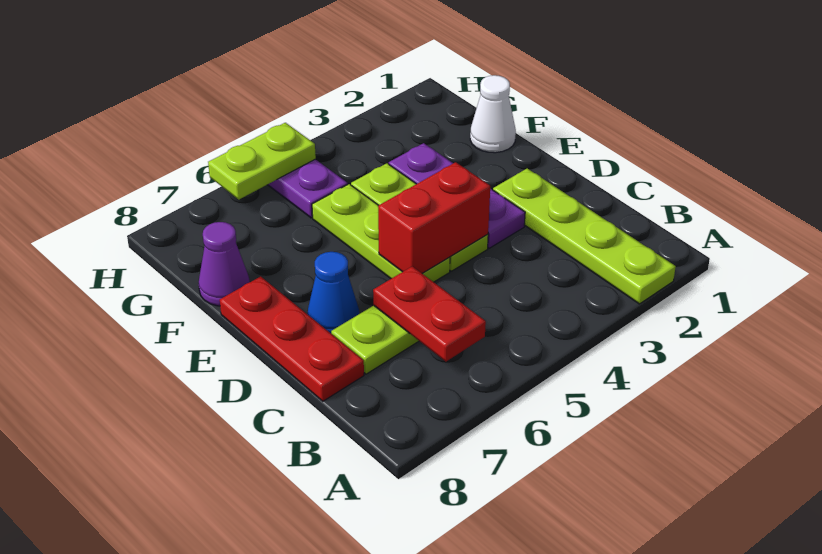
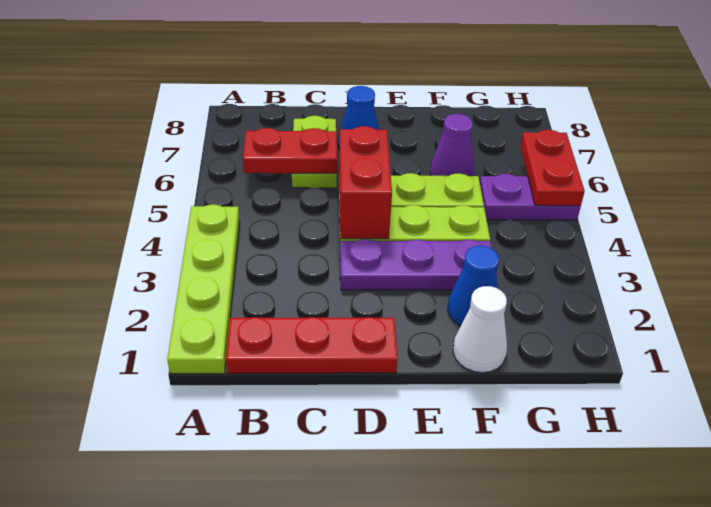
lime 1x4 plate [493,168,676,304] -> lime 1x4 plate turned to [167,205,240,374]
red 1x3 plate [220,276,364,401] -> red 1x3 plate moved to [226,317,398,374]
none -> blue 1x1 cone [448,246,499,326]
purple 1x1 cone [199,222,250,306] -> purple 1x1 cone moved to [430,114,475,176]
lime 1x2 plate [208,123,316,199] -> red 1x2 plate [520,130,585,206]

